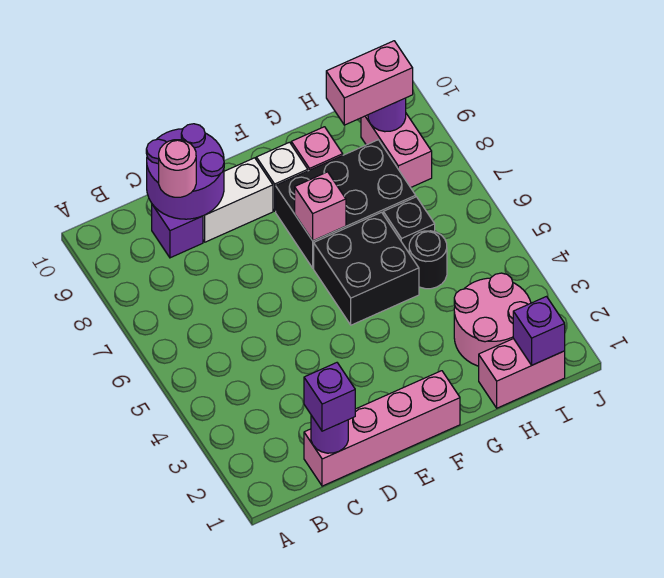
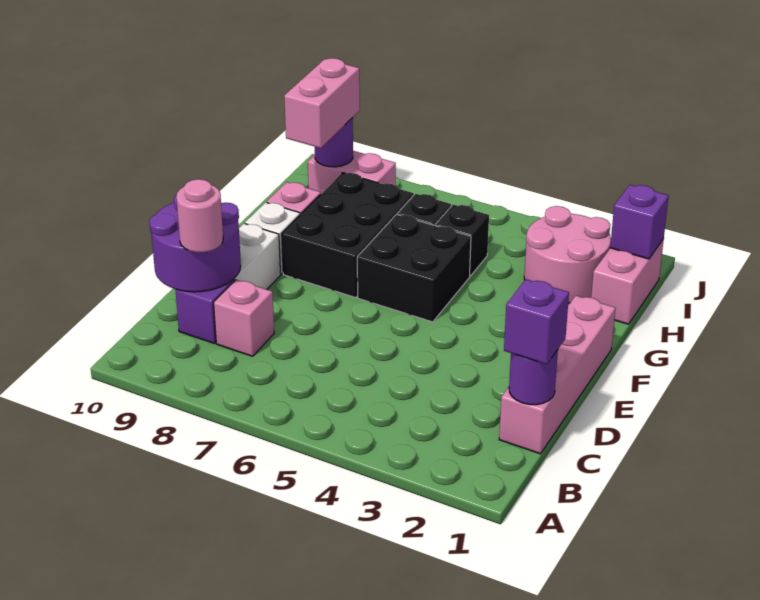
pink 1x1 brick [295,172,346,241] -> pink 1x1 brick moved to [214,280,274,356]
black 1x1 round brick [409,231,447,289] -> black 1x1 brick [435,205,489,276]

